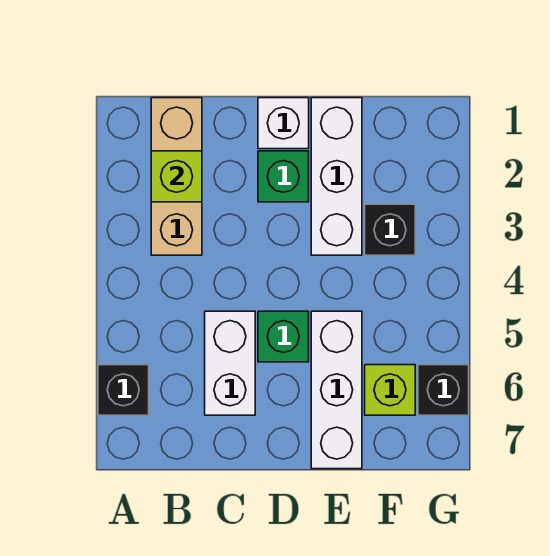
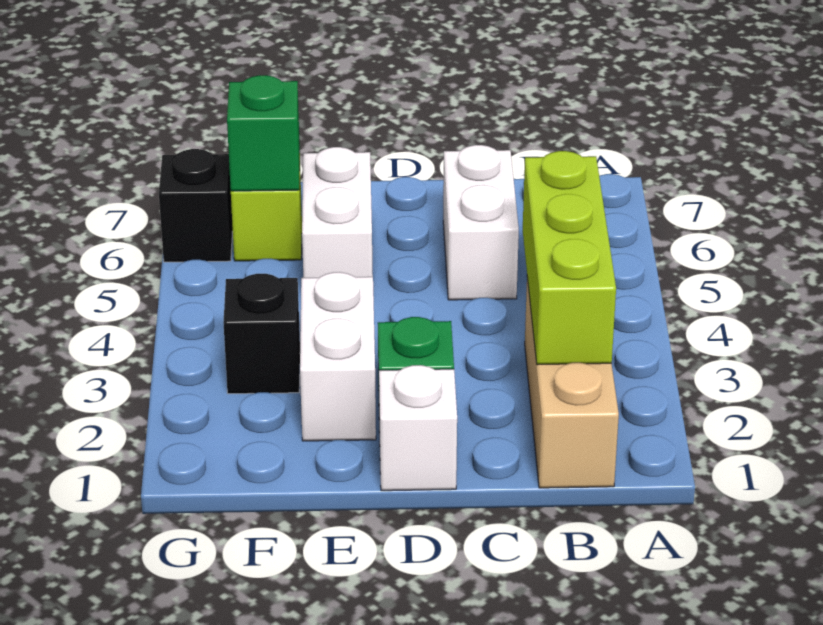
black 1x1 brick [98,365,149,415] -> none
lime 1x1 brick [151,151,202,202] -> lime 1x3 brick [523,151,616,365]
green 1x1 brick [258,311,309,362] -> green 1x1 brick moved to [227,75,300,191]
white 1x3 brick [311,98,362,255] -> white 1x2 brick [300,272,376,441]
white 1x3 brick [311,311,362,469] -> white 1x2 brick [302,147,373,278]

